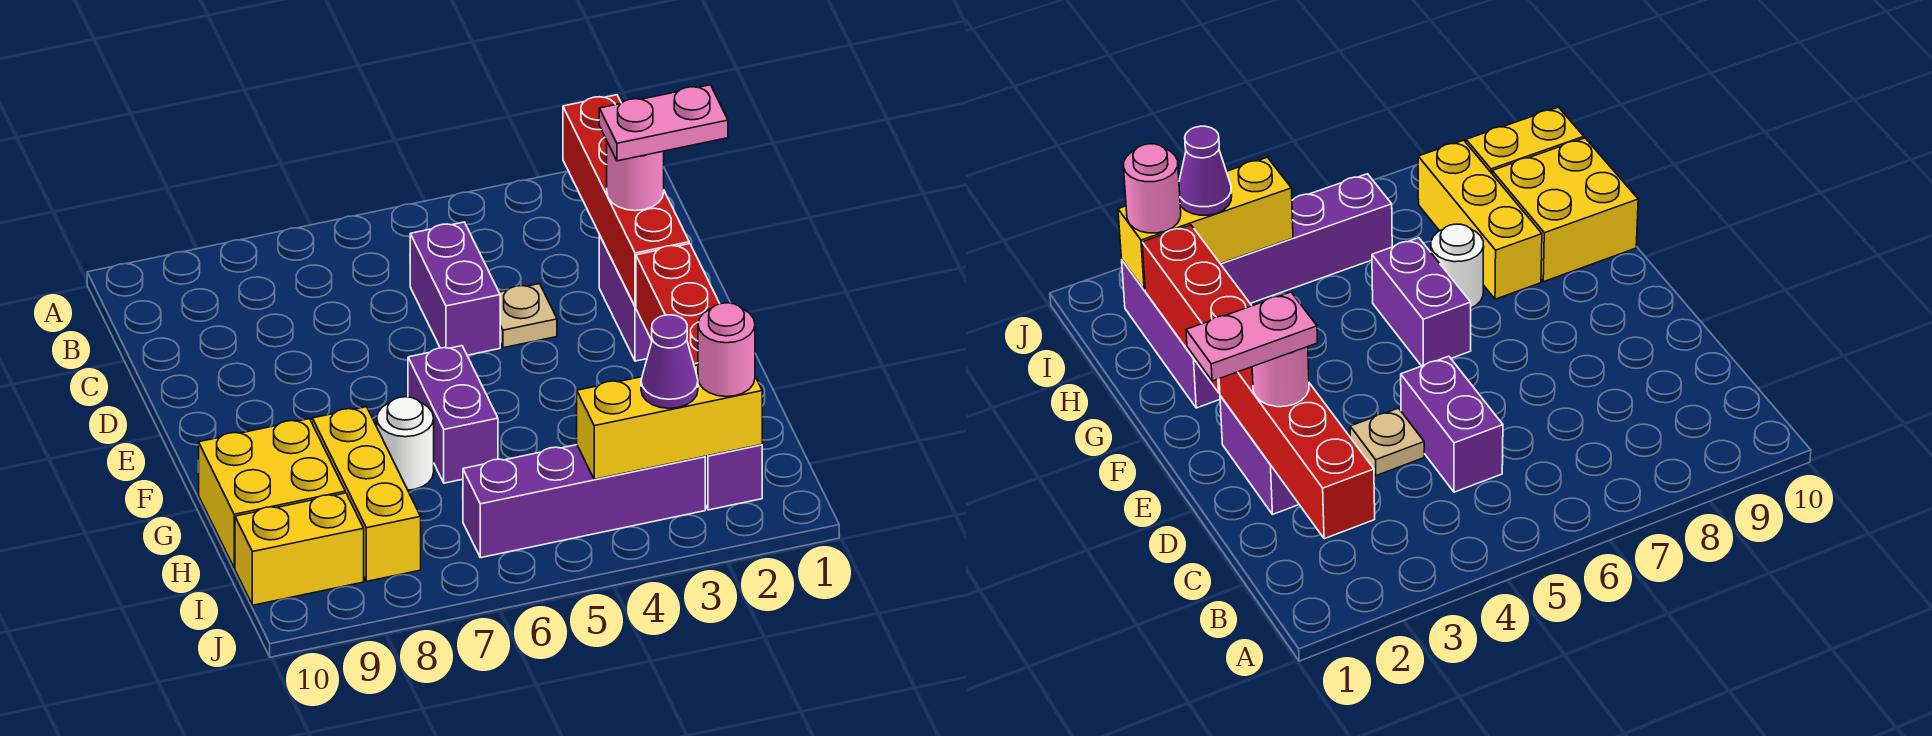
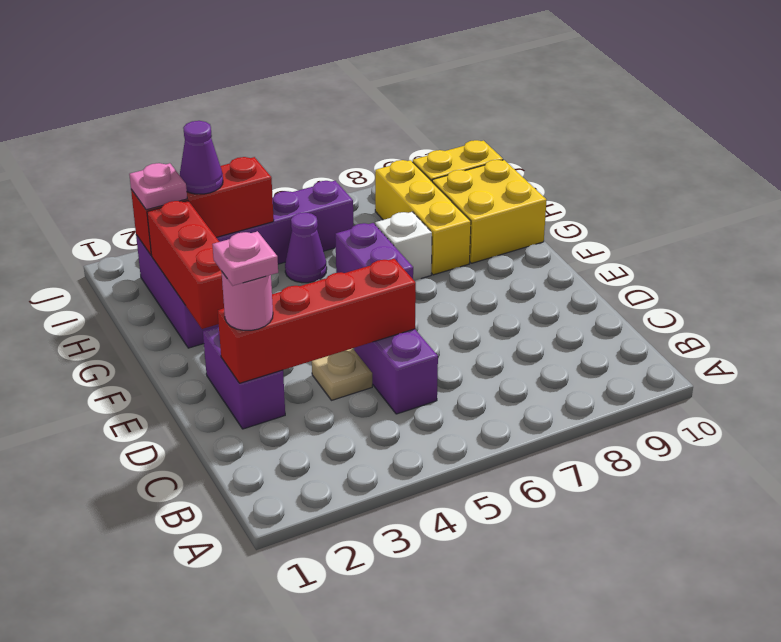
red 1x4 brick [563,95,689,307] -> red 1x4 brick turned to [218,259,416,383]
pink 1x2 plate [599,85,728,161] -> pink 1x1 plate [212,231,278,286]
white 1x1 round brick [377,397,434,490] -> white 1x1 brick [375,212,432,281]
none -> purple 1x1 cone [285,213,327,283]
yellow 1x3 brick [577,365,762,479] -> red 1x3 brick [131,157,274,255]
pink 1x1 round brick [698,303,755,397] -> pink 1x1 plate [129,163,187,210]

